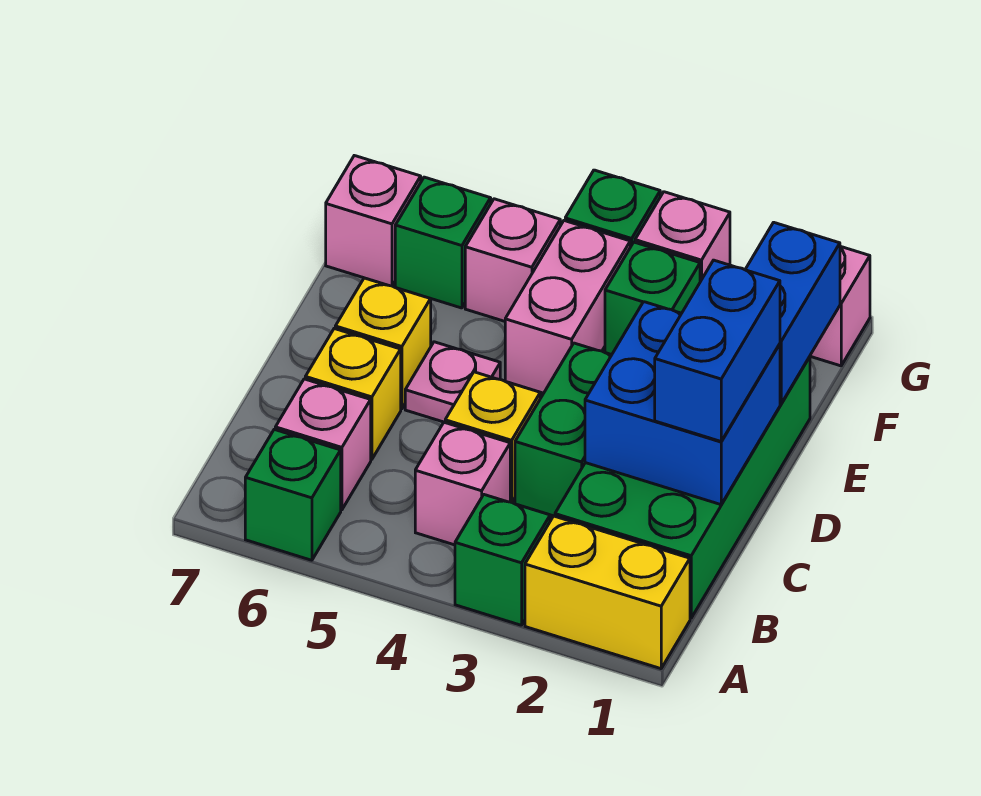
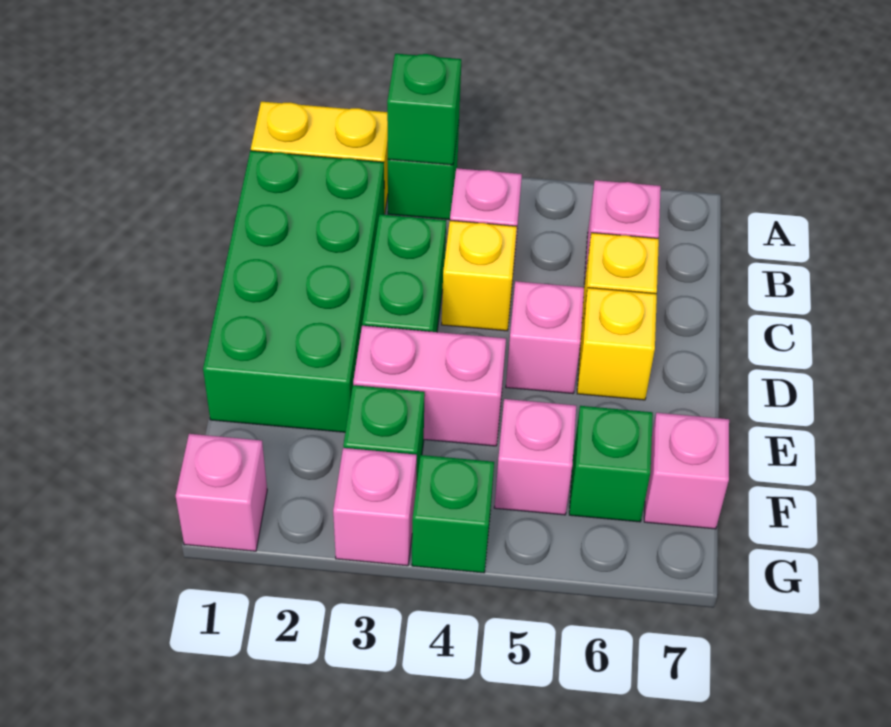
green 1x1 brick [245,430,341,560] -> green 1x1 brick moved to [387,54,461,165]
blue 2x2 brick [585,302,780,505] -> none
blue 1x2 brick [655,260,780,441] -> none
pink 1x1 plate [405,342,500,422] -> pink 1x1 brick [506,281,584,394]
blue 1x2 brick [745,222,840,404] -> none
pink 1x2 brick [505,221,630,393] -> pink 1x2 brick turned to [353,326,506,446]

